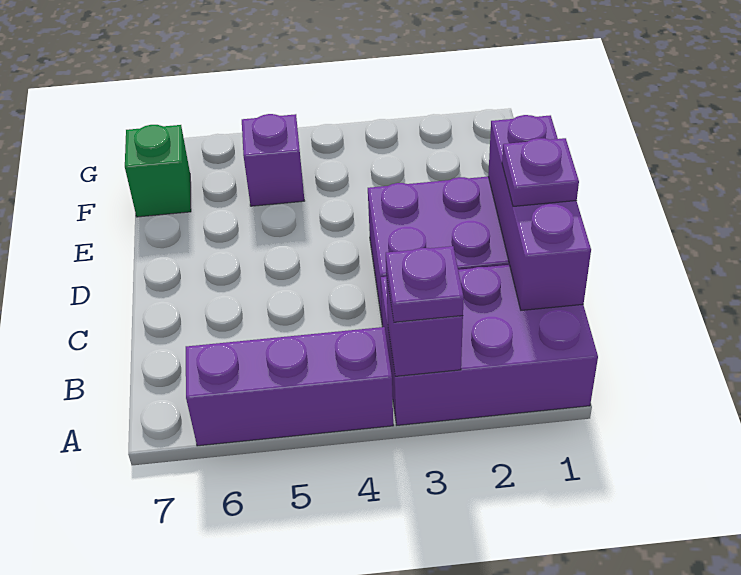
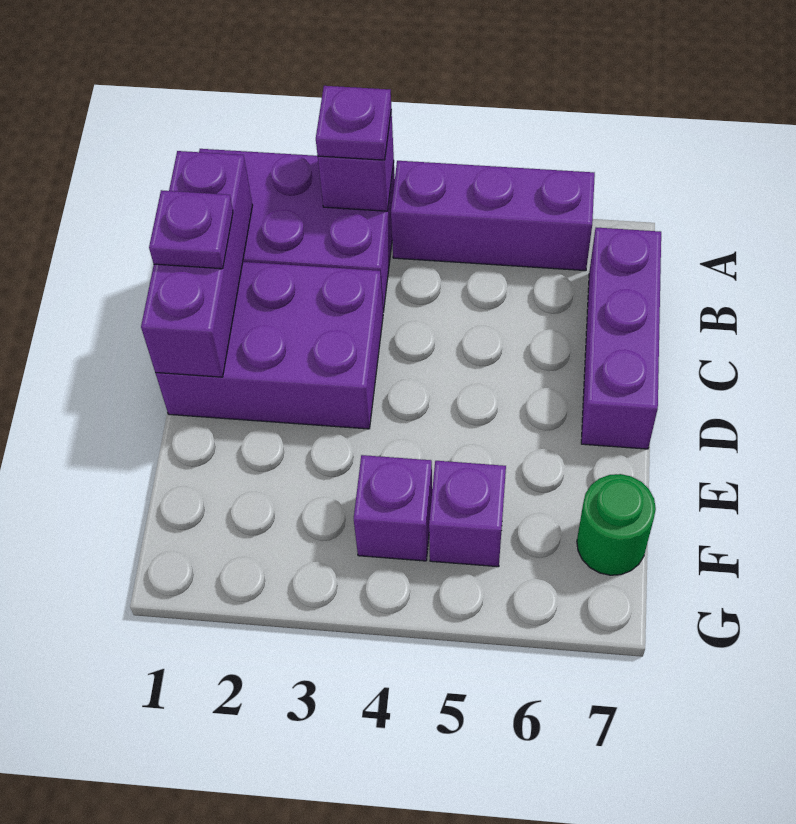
none -> purple 1x3 brick [581,228,661,449]
none -> purple 1x1 brick [354,455,432,561]
green 1x1 brick [125,125,191,217] -> green 1x1 round brick [577,474,656,575]

